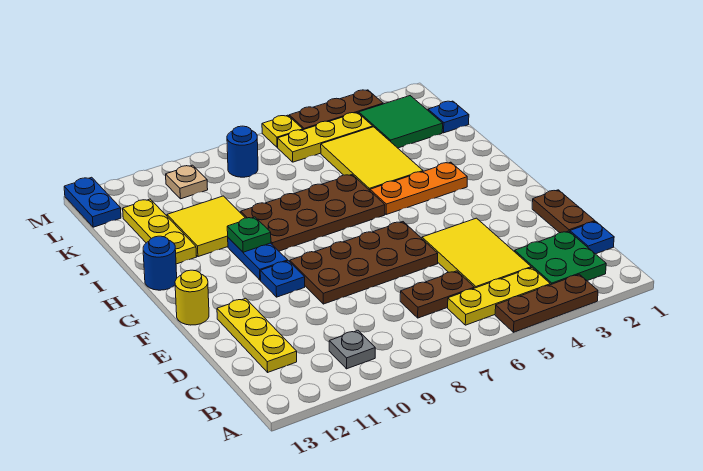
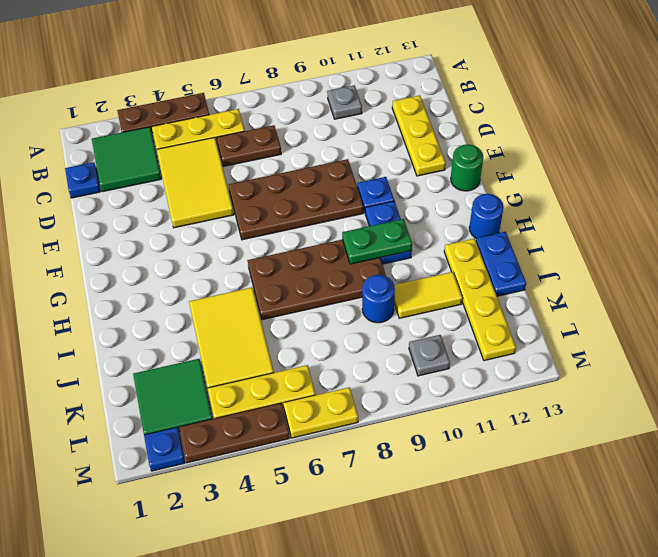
green 2x2 plate [515,231,606,285] -> green 2x2 tile [92,127,161,192]
brown 1x2 plate [532,190,595,233] -> none
yellow 1x1 round brick [175,270,209,325] -> green 1x1 round brick [451,145,483,191]
orange 1x3 plate [370,162,467,214] -> none
green 1x1 plate [227,217,271,252] -> green 1x2 plate [342,219,412,264]
yellow 2x2 tile [167,196,245,257] -> yellow 1x2 tile [394,272,462,318]
yellow 1x3 plate [123,199,197,264] -> yellow 1x4 plate [444,238,516,361]
blue 1x1 plate [428,101,469,133] -> blue 1x1 plate moved to [144,427,185,471]
blue 1x1 round brick [227,126,258,177] -> blue 1x1 round brick moved to [362,275,395,323]
tan 1x1 plate [166,165,208,199] -> grey 1x1 plate [409,335,450,376]
blue 1x2 plate [64,177,121,227] -> blue 1x2 plate moved to [476,232,526,296]
yellow 1x1 plate [262,115,303,147] -> yellow 1x2 plate [283,387,358,438]

